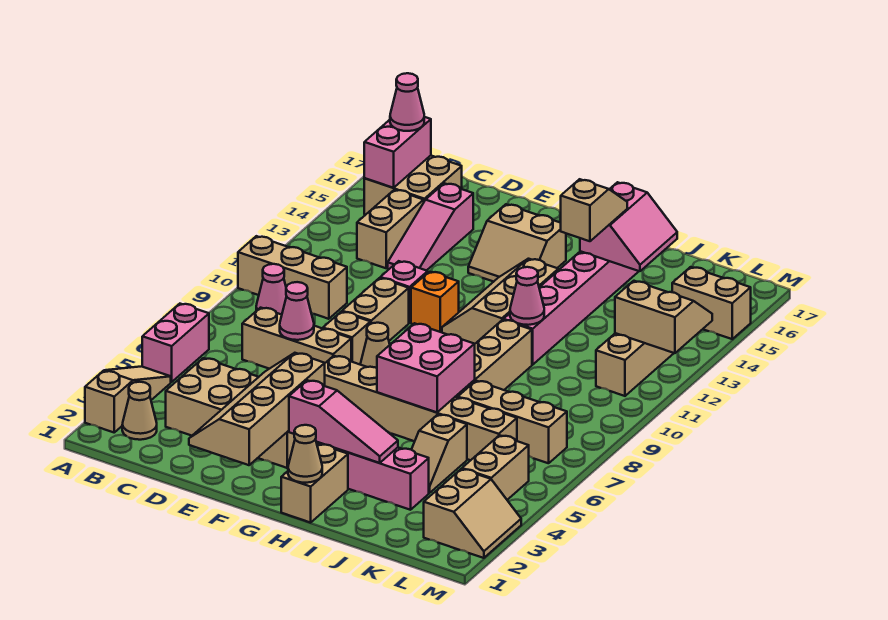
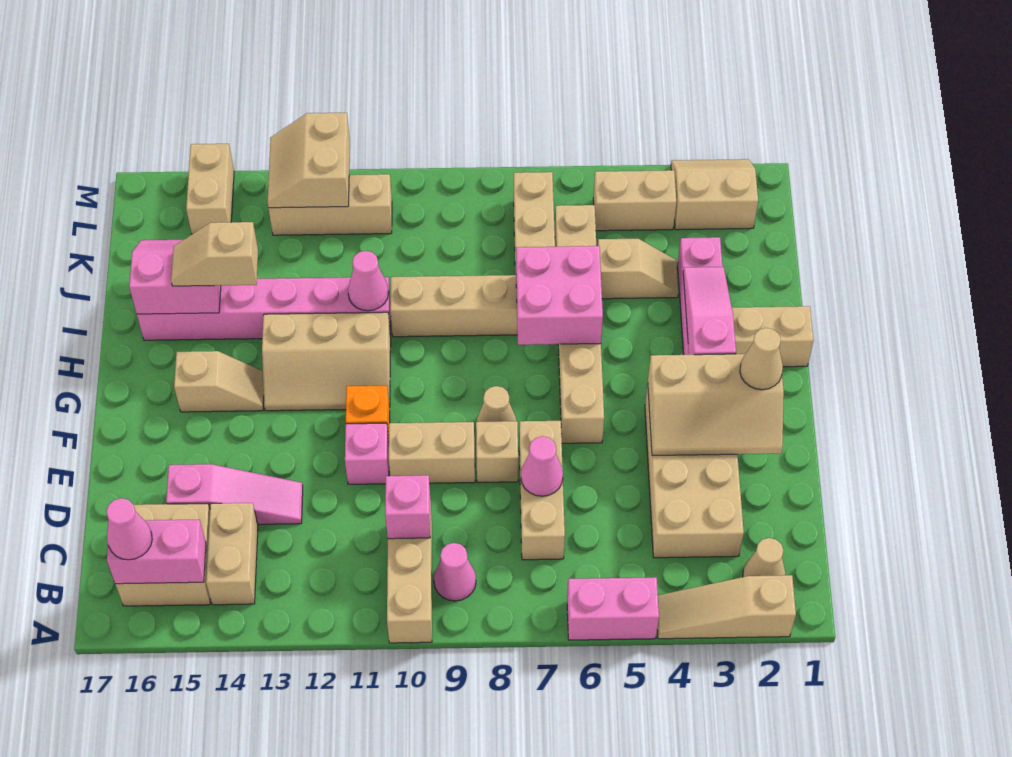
none -> pink 1x1 brick [385,475,430,539]
tan 1x2 brick [357,190,424,268] -> tan 1x2 brick turned to [206,503,258,605]
tan 2x4 slope [189,353,325,465] -> tan 2x3 slope [648,354,784,456]
tan 2x2 slope [468,204,566,282] -> tan 1x2 slope [174,351,264,412]
tan 1x1 cone [288,425,322,483] -> tan 1x1 cone moved to [740,328,783,390]

